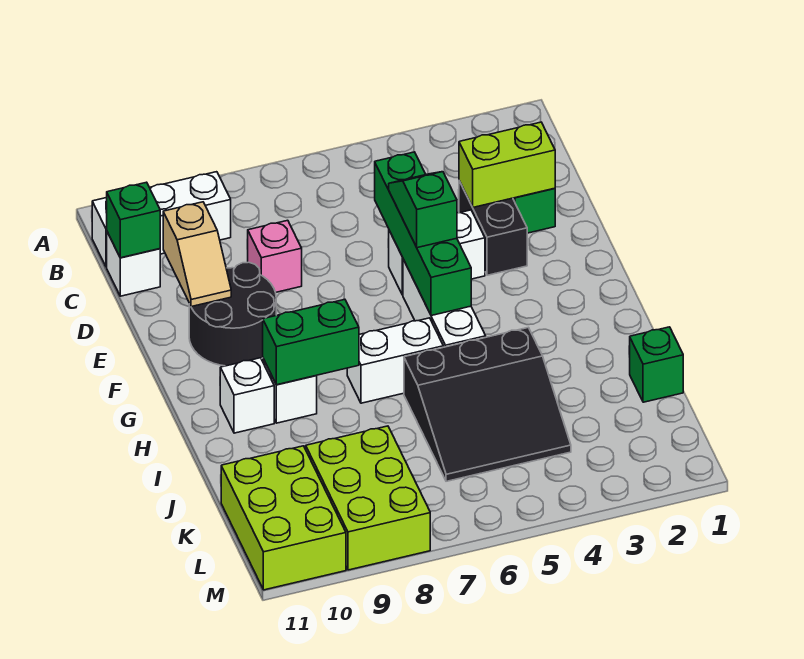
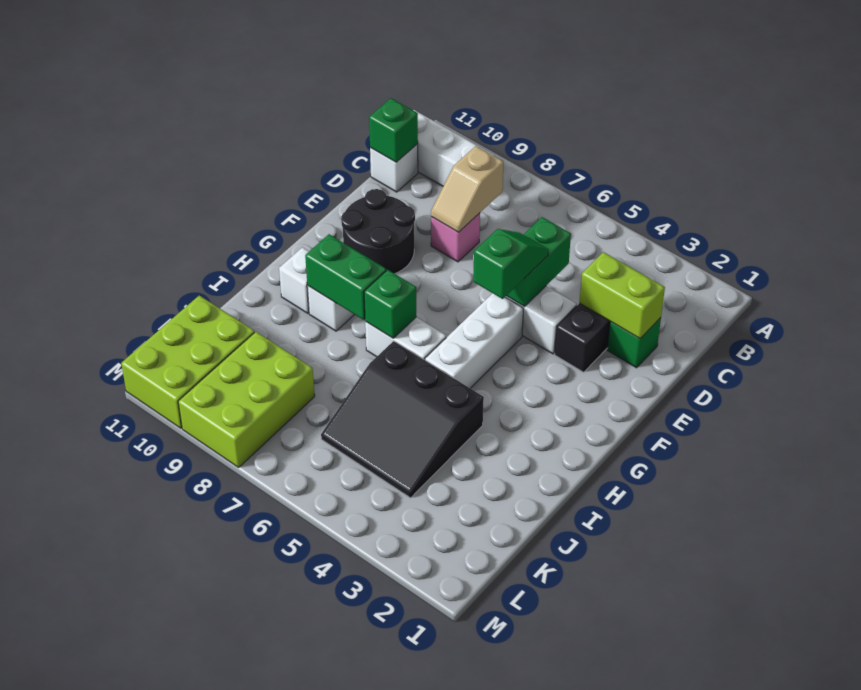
green 1x4 brick [375,152,471,316] -> green 1x2 brick [507,217,571,307]
tan 1x2 slope [163,202,231,307] -> tan 1x2 slope moved to [431,146,504,232]
green 1x1 brick [630,327,683,402] -> green 1x1 brick moved to [364,270,416,338]

